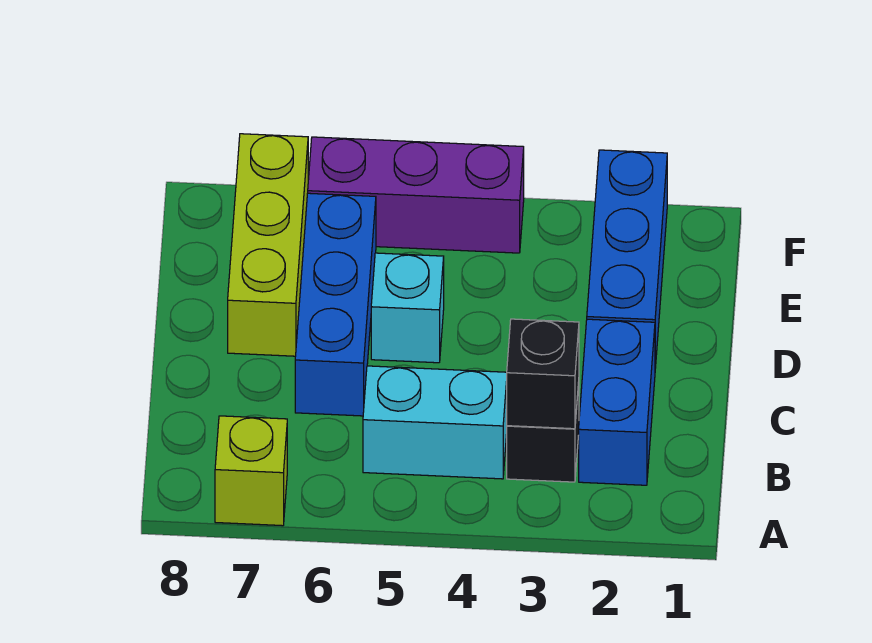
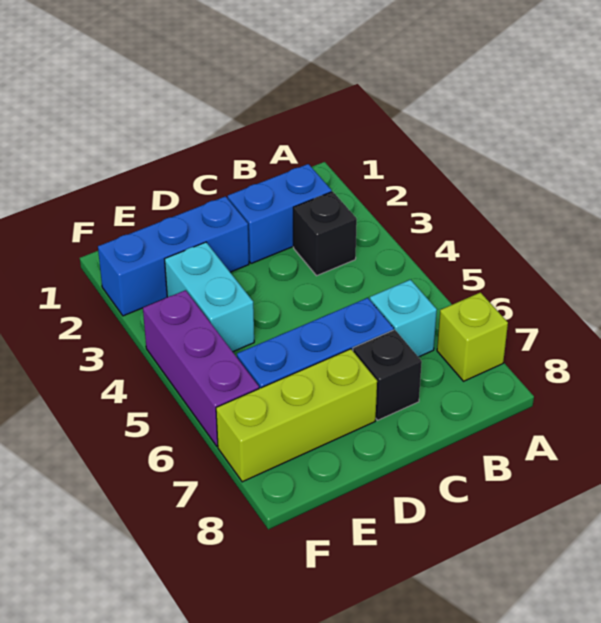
black 1x1 brick [507,319,579,429] -> black 1x1 brick moved to [353,330,422,420]
cyan 1x2 brick [363,366,507,479] -> cyan 1x2 brick moved to [165,242,254,352]
cyan 1x1 brick [371,253,444,363] -> cyan 1x1 brick moved to [370,280,437,357]

